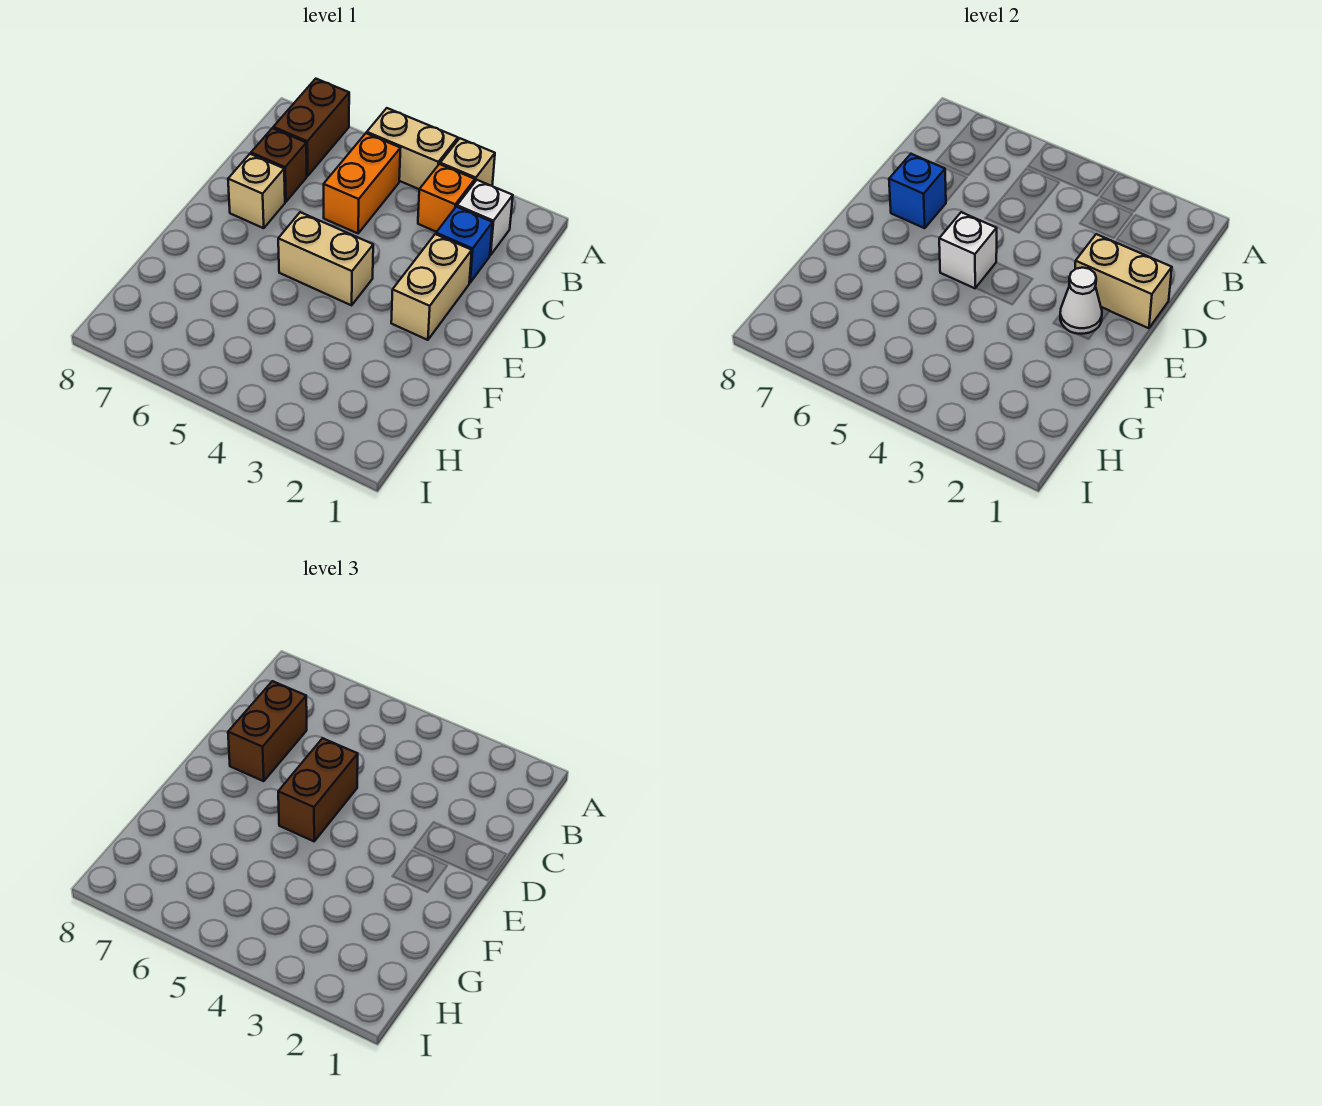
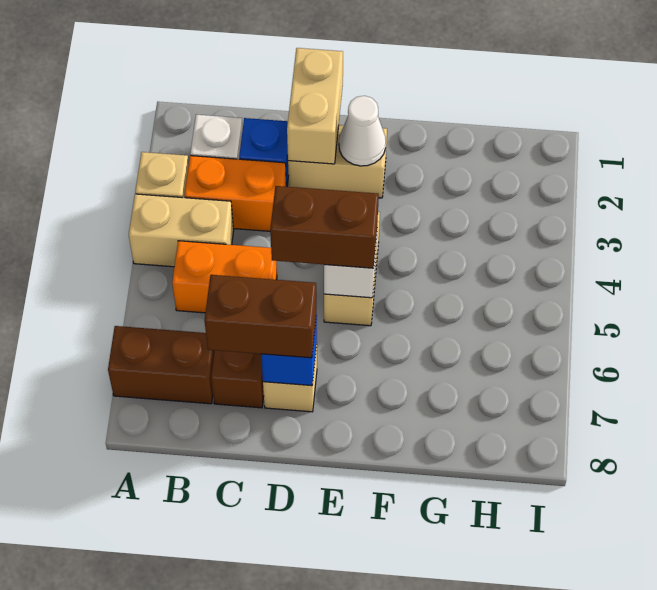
tan 1x2 brick [367,108,458,189] -> tan 1x2 brick turned to [129,194,234,267]
orange 1x1 brick [418,164,475,232] -> orange 1x2 brick [185,156,286,231]

